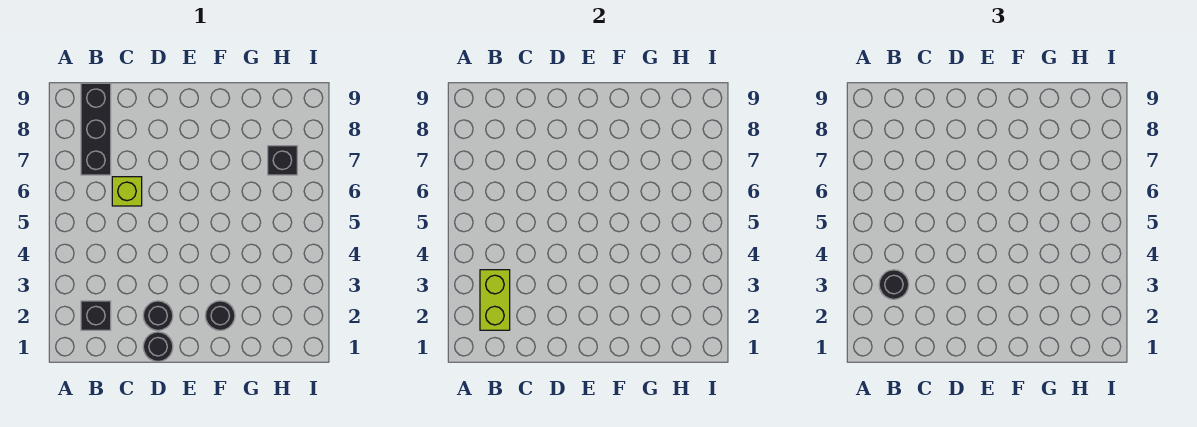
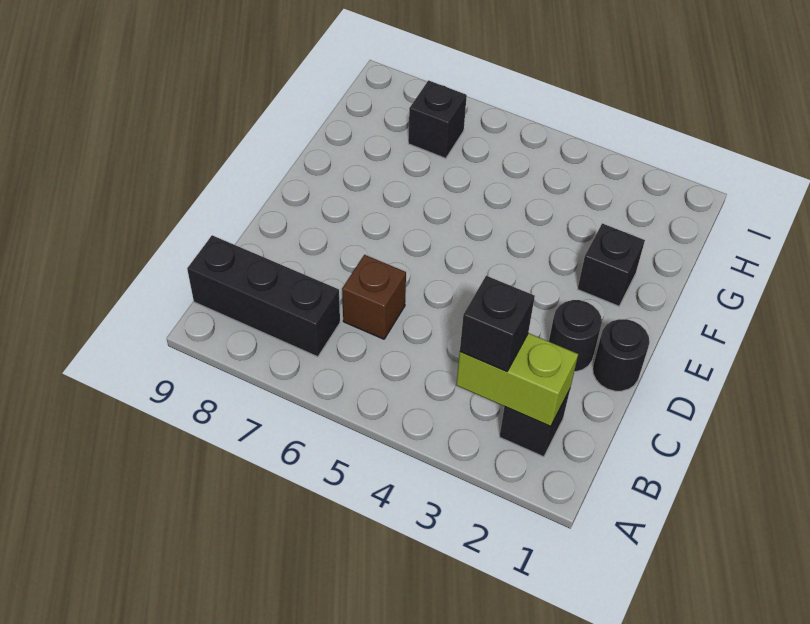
black 1x1 round brick [879,270,909,299] -> black 1x1 brick [460,276,535,371]
lime 1x1 brick [112,177,142,206] -> brown 1x1 brick [342,255,406,339]
black 1x1 round brick [205,301,235,330] -> black 1x1 brick [578,223,645,306]

